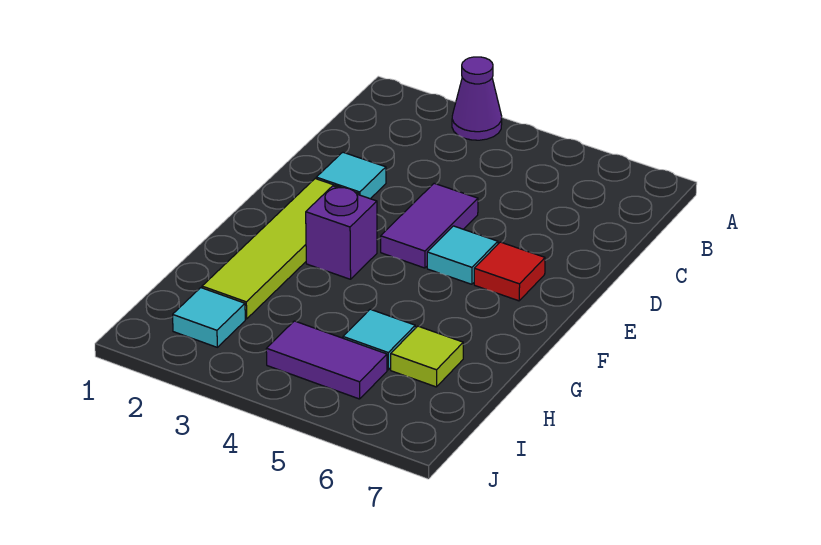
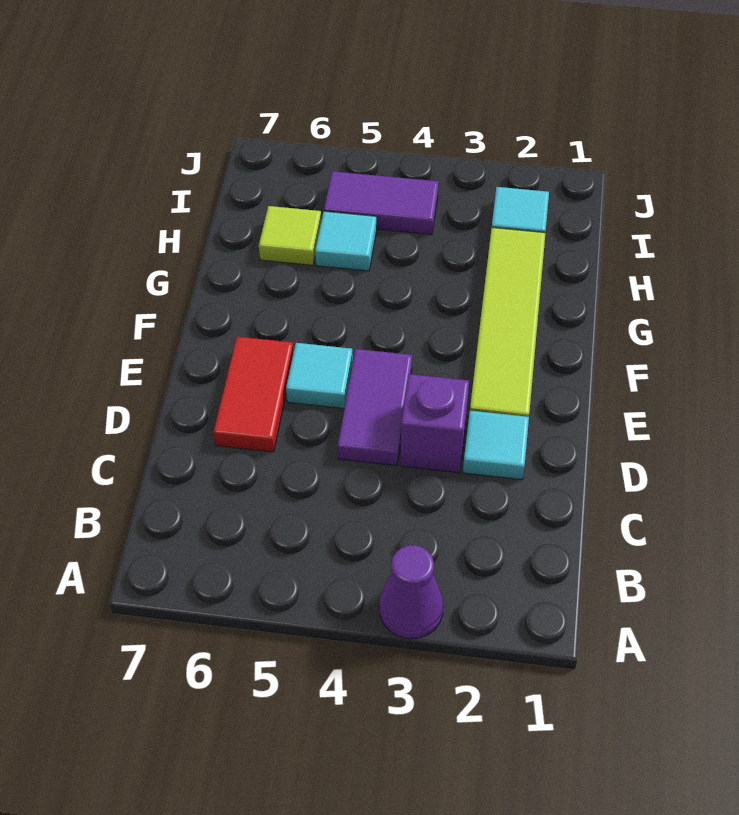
red 1x1 tile [474,242,545,301] -> red 1x2 tile [214,337,294,452]
purple 1x1 brick [306,186,377,279] -> purple 1x1 brick moved to [400,374,469,473]

